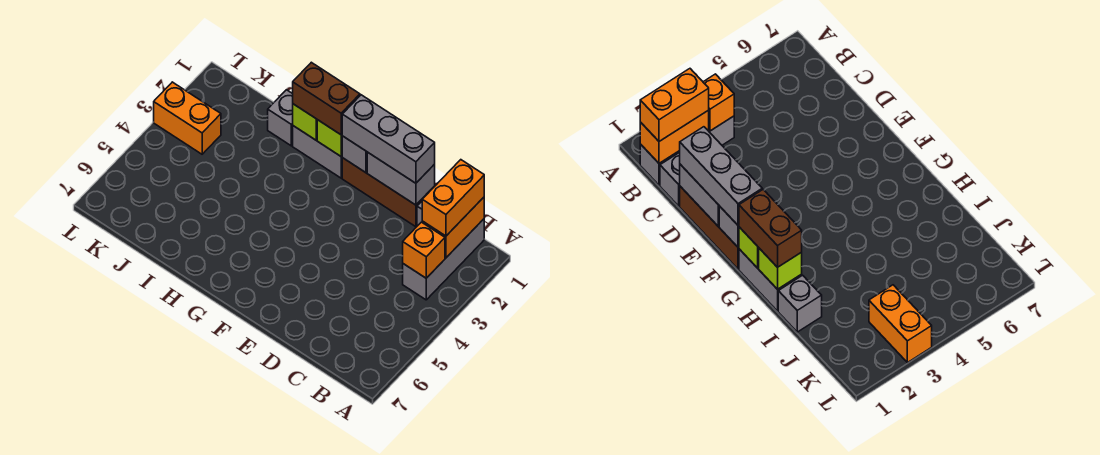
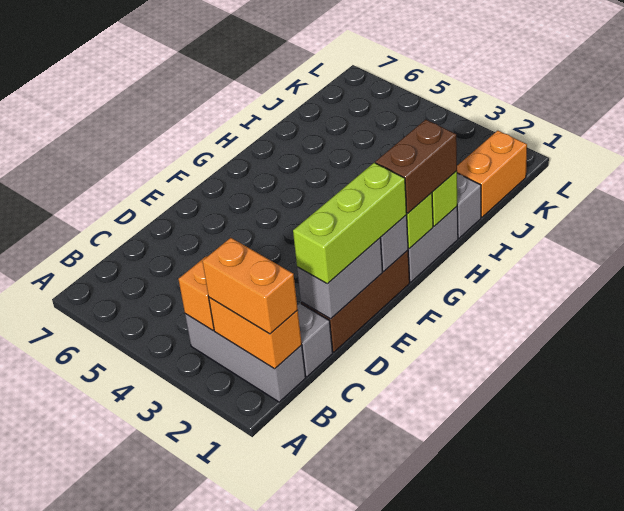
grey 1x3 brick [342,95,435,183] -> lime 1x3 brick [293,163,407,284]
orange 1x2 brick [154,82,221,154] -> orange 1x2 brick moved to [457,131,527,217]

